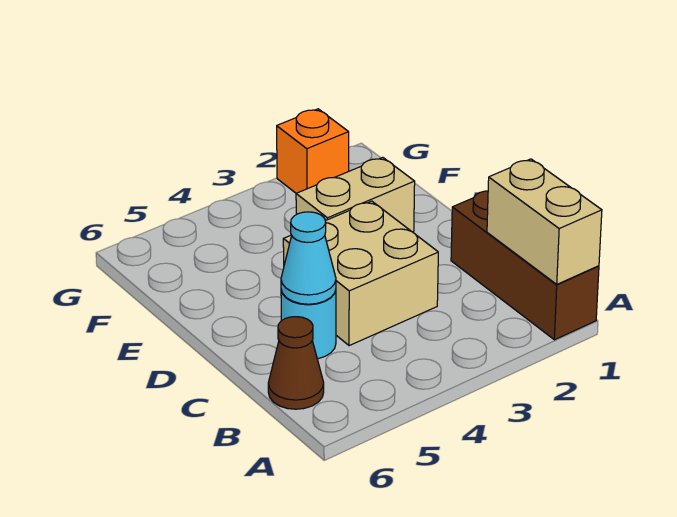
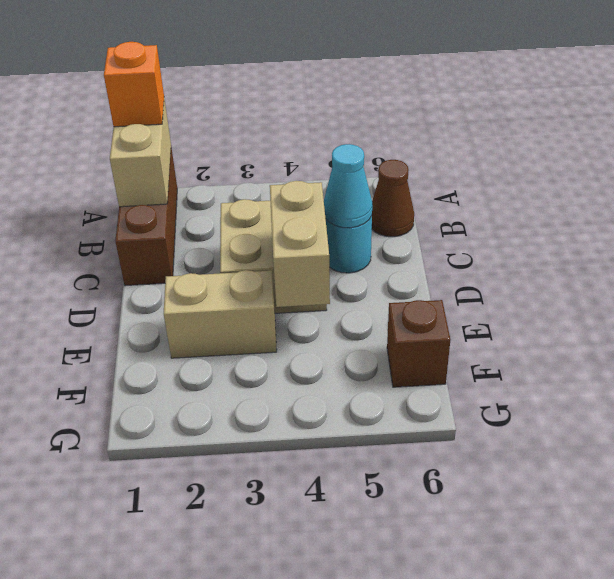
none -> tan 1x2 brick [270,181,330,307]
none -> brown 1x1 brick [387,300,450,387]
orange 1x1 brick [277,109,349,193] -> orange 1x1 brick moved to [104,42,164,127]

